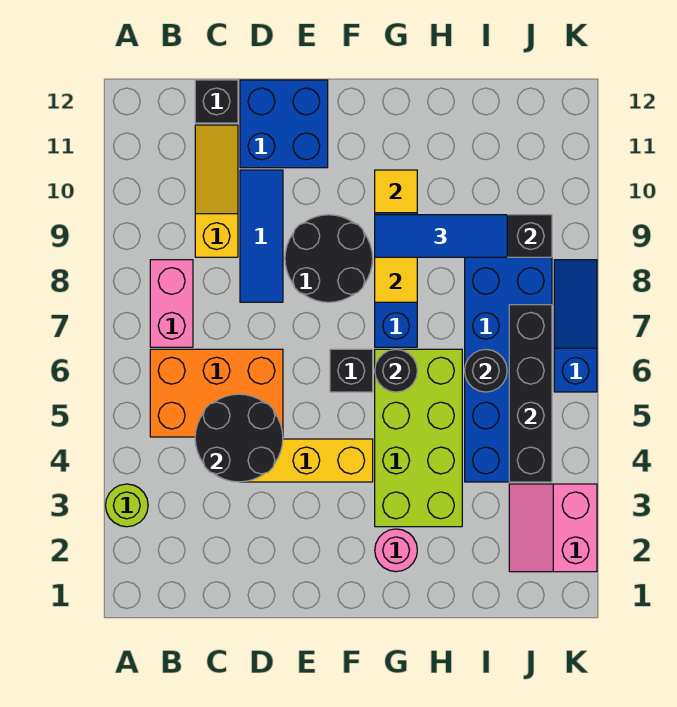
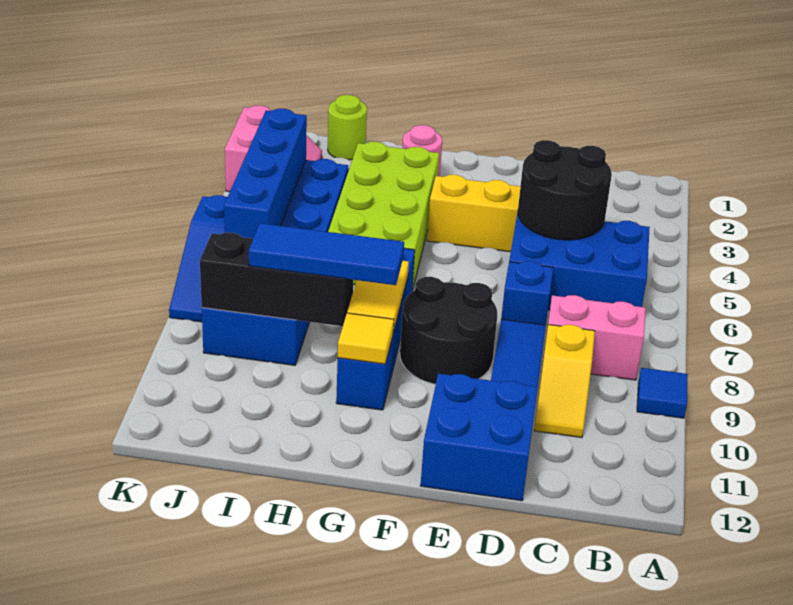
lime 1x1 round brick [106,484,148,527] -> lime 1x1 round brick moved to [328,95,367,160]
none -> blue 1x1 tile [637,368,688,418]
orange 2x3 brick [150,349,283,437] -> blue 2x3 brick [509,212,650,310]
pink 1x2 brick [150,260,193,347] -> pink 1x2 brick turned to [548,295,646,380]
yellow 1x3 slope [195,125,238,257] -> yellow 1x2 slope [534,325,595,438]
black 1x1 brick [195,80,238,123] -> none
none -> blue 1x1 brick [501,261,553,325]
black 1x1 brick [330,349,373,392] -> none
black 1x1 round brick [375,349,417,392] -> none
black 1x1 round brick [465,349,507,392] -> none
black 1x4 brick [509,305,552,482] -> blue 1x4 brick [224,109,307,239]

